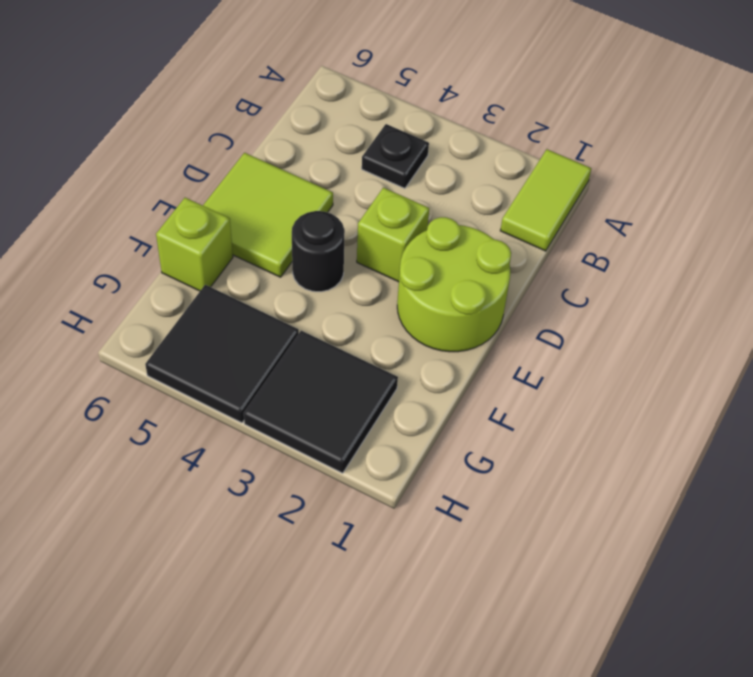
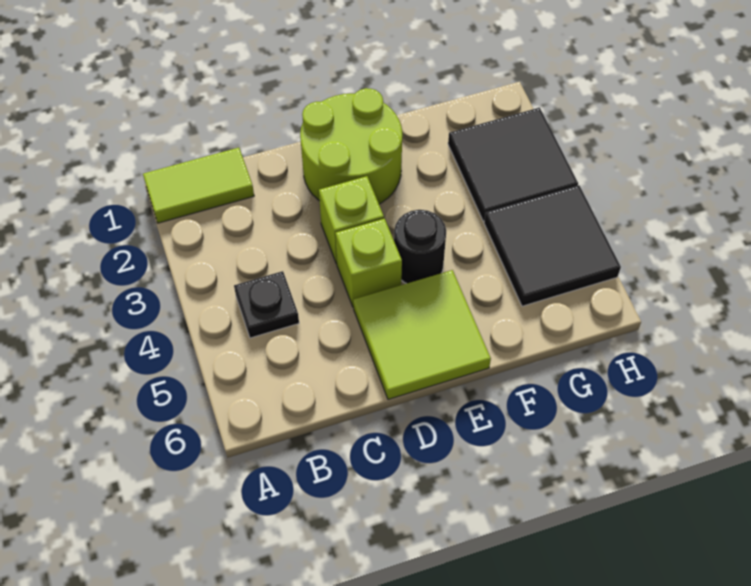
lime 1x1 brick [156,198,233,291] -> lime 1x1 brick moved to [335,219,402,307]

